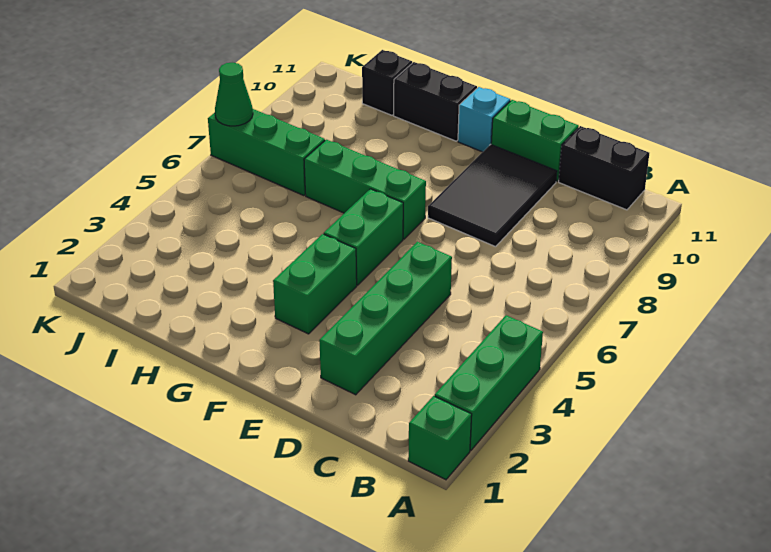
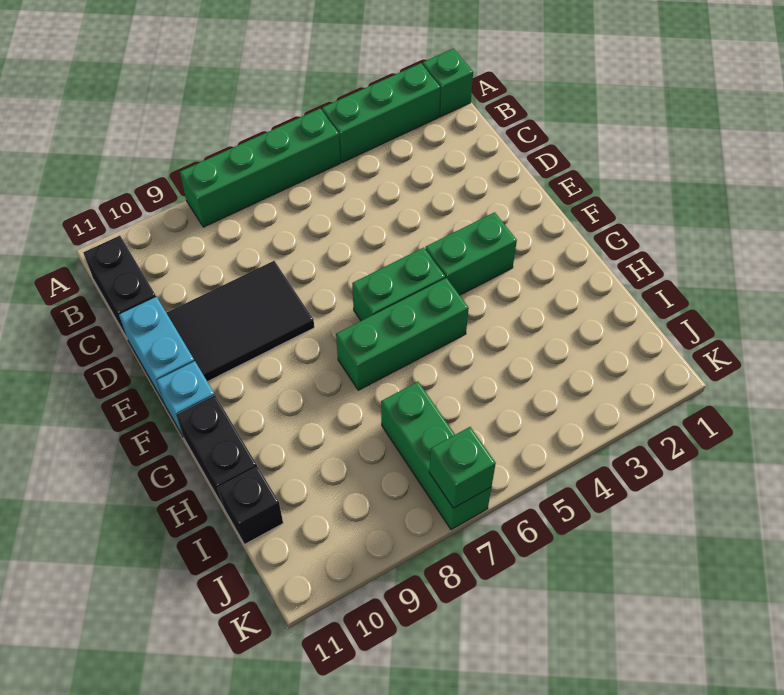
green 1x4 brick [319,242,452,395] -> green 1x4 brick moved to [180,109,341,227]
green 1x2 brick [491,100,579,182] -> cyan 1x2 brick [119,297,194,402]
green 1x3 brick [304,140,426,239] -> green 1x3 brick turned to [336,278,469,390]
green 1x1 cone [215,63,253,126] -> green 1x1 brick [429,427,496,508]

